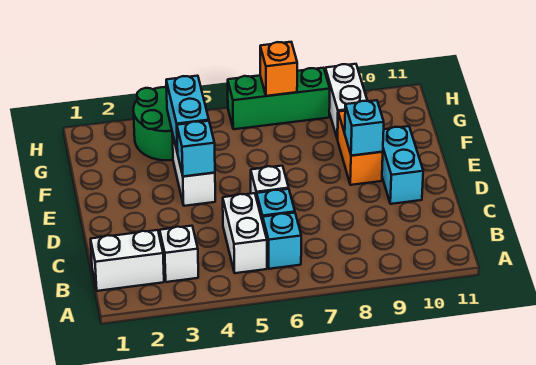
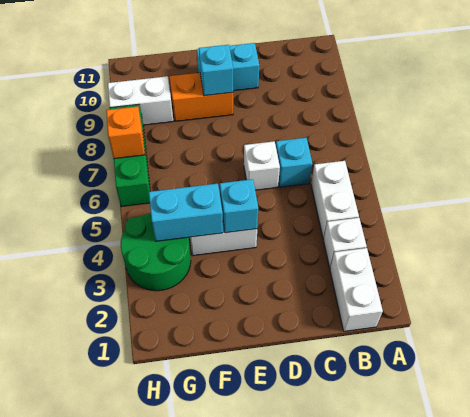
white 1x2 brick [223,193,267,273] -> white 1x2 brick turned to [311,161,359,239]
cyan 1x1 brick [263,213,301,269] -> none

